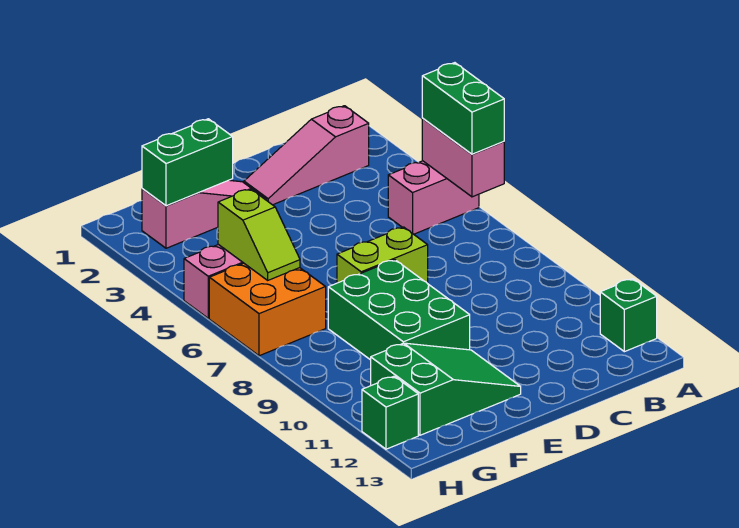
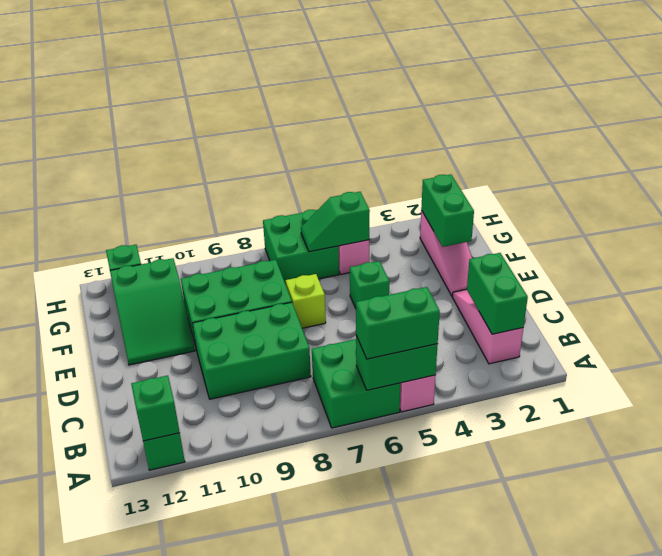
pink 1x2 brick [422,119,504,197] -> green 1x2 brick [356,336,438,390]
none -> green 2x2 brick [312,339,400,428]
none -> green 1x1 brick [131,375,180,441]
none -> green 1x2 brick [467,253,528,334]
none -> green 2x3 brick [193,302,311,399]
lime 1x2 brick [337,227,428,284] -> lime 1x1 brick [286,274,326,328]
none -> green 1x1 brick [350,261,389,308]
lime 1x2 slope [218,189,300,280] -> green 1x2 slope [301,192,370,252]
orange 2x2 brick [209,263,326,356] -> green 2x2 brick [263,210,339,284]

